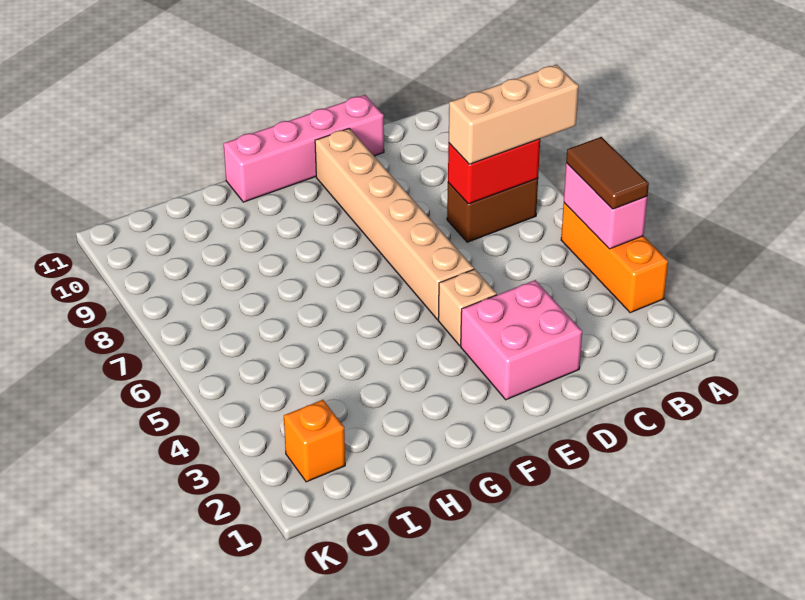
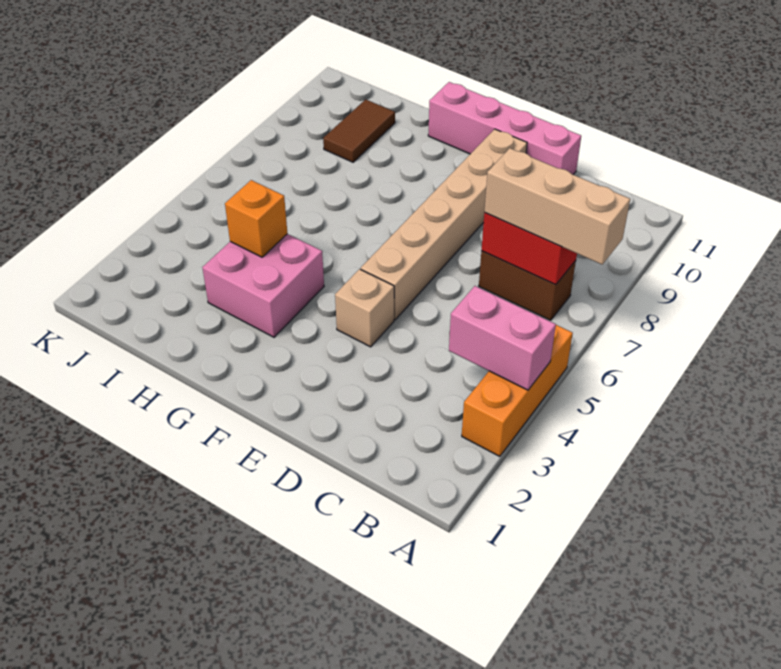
pink 1x2 brick [564,163,647,249] -> pink 1x2 brick turned to [449,286,556,390]
brown 1x2 tile [566,137,649,209] -> brown 1x2 tile moved to [323,99,395,162]
pink 2x2 brick [461,280,582,400] -> pink 2x2 brick moved to [202,234,324,337]
orange 1x1 brick [284,400,345,482] -> orange 1x1 brick moved to [225,180,287,257]

